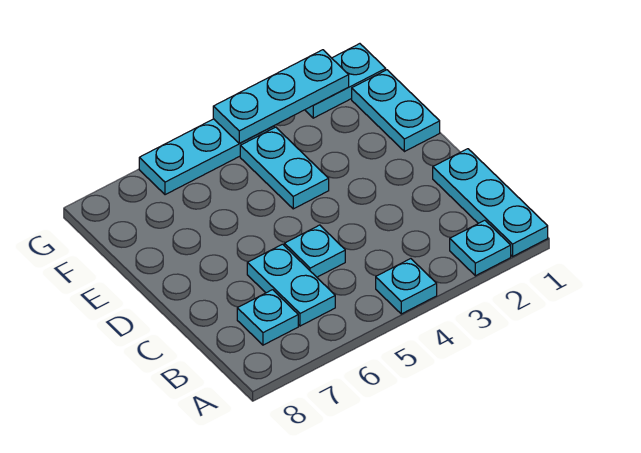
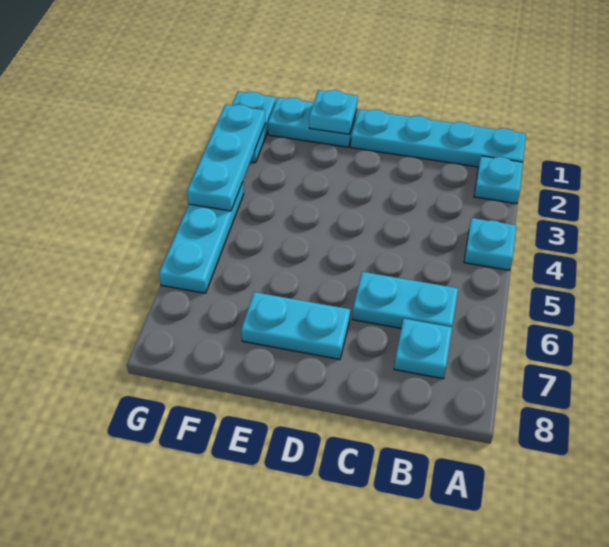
cyan 1x3 plate [433,149,548,256] -> cyan 1x4 plate [351,109,526,167]
cyan 1x1 plate [284,225,345,277] -> cyan 1x1 plate moved to [309,90,358,134]
cyan 1x2 plate [240,127,329,209] -> cyan 1x2 plate moved to [241,292,350,359]

